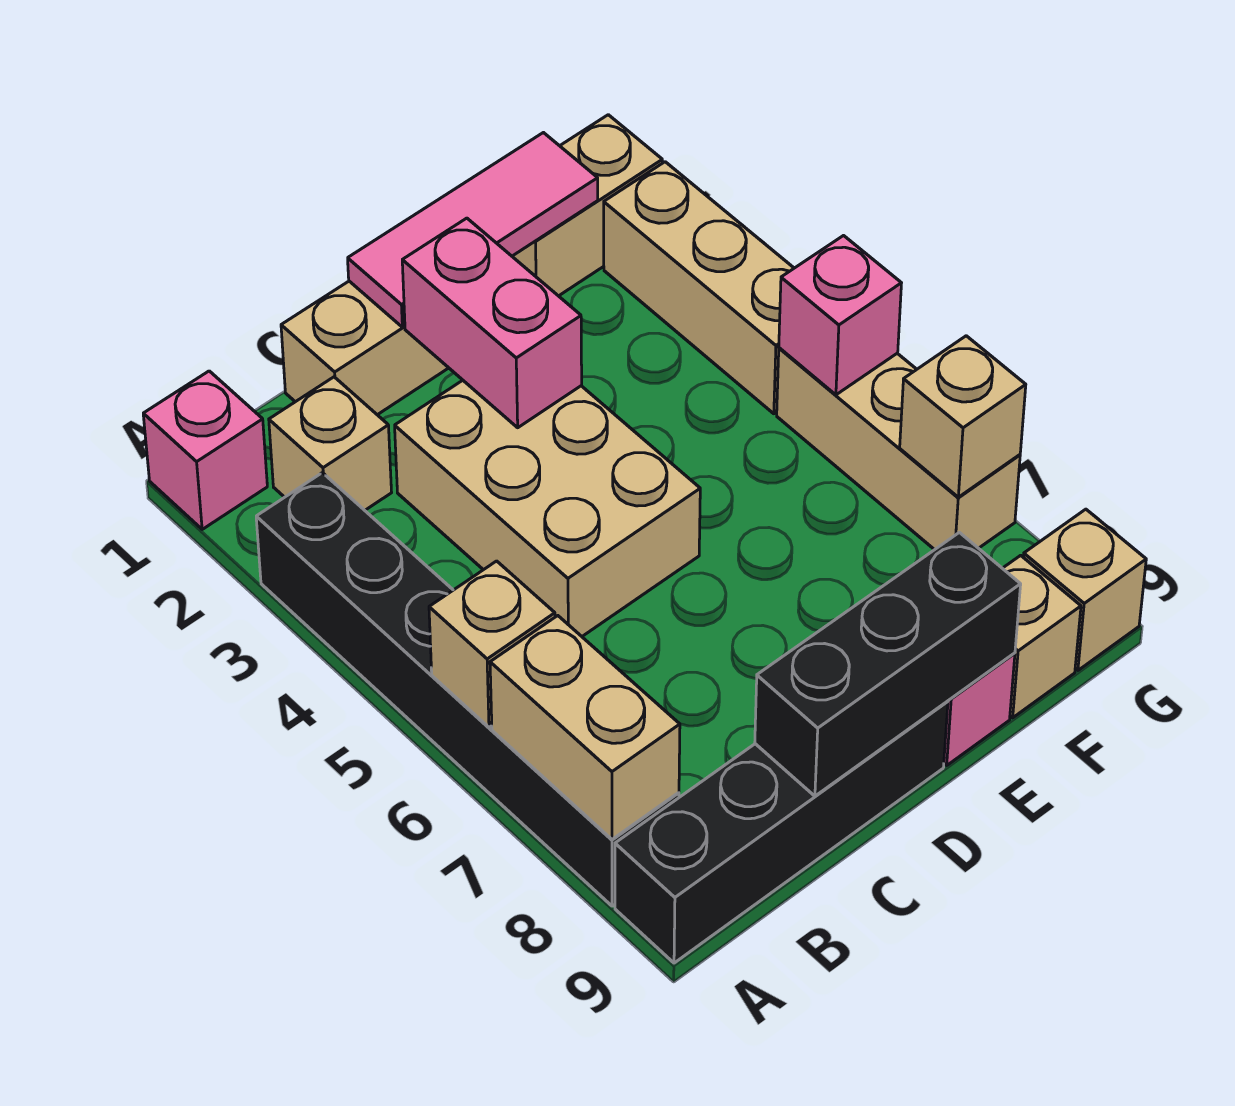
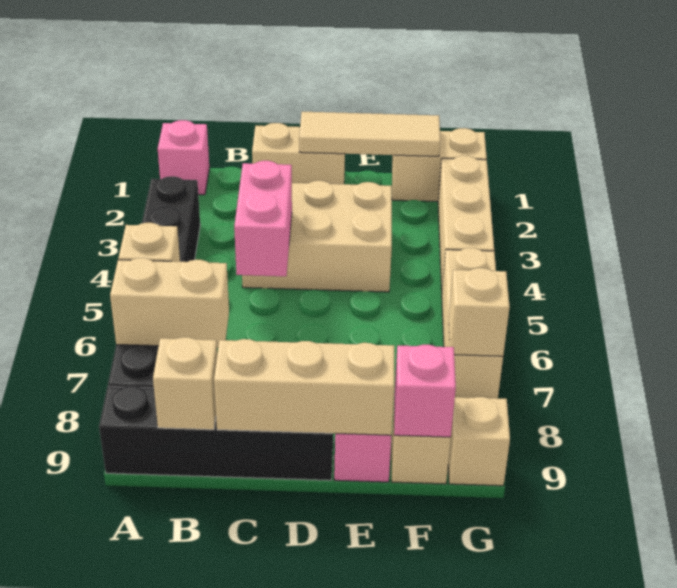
tan 1x2 brick [490,616,680,839] -> tan 1x2 brick turned to [110,258,229,348]
tan 1x1 brick [269,377,392,510] -> tan 1x1 brick moved to [153,337,217,430]
tan 2x3 brick [395,380,700,636] -> tan 2x3 brick turned to [242,181,392,292]
black 1x3 brick [755,533,1021,796] -> tan 1x3 brick [214,339,394,435]
pink 1x3 tile [348,133,598,327] -> tan 1x3 tile [299,112,440,156]
pink 1x2 brick [402,218,582,428] -> pink 1x2 brick moved to [234,161,292,276]
pink 1x1 brick [779,236,901,395] -> pink 1x1 brick moved to [394,345,456,437]

